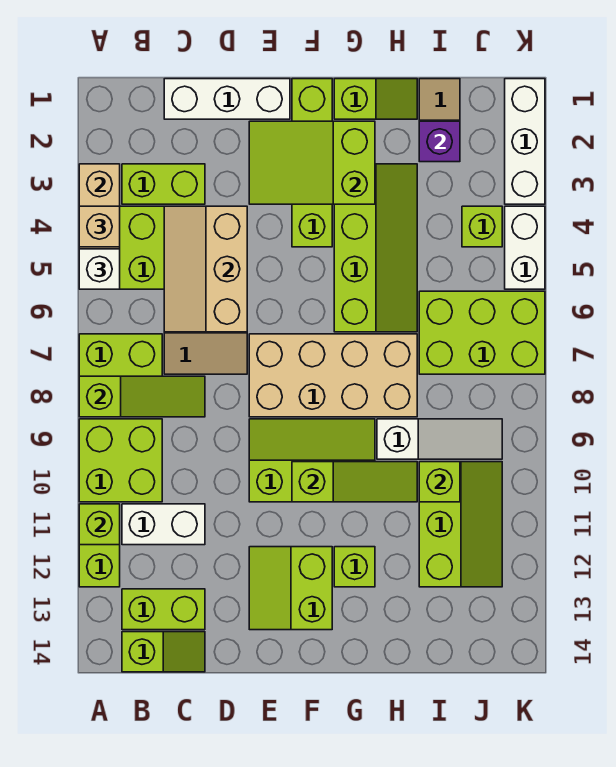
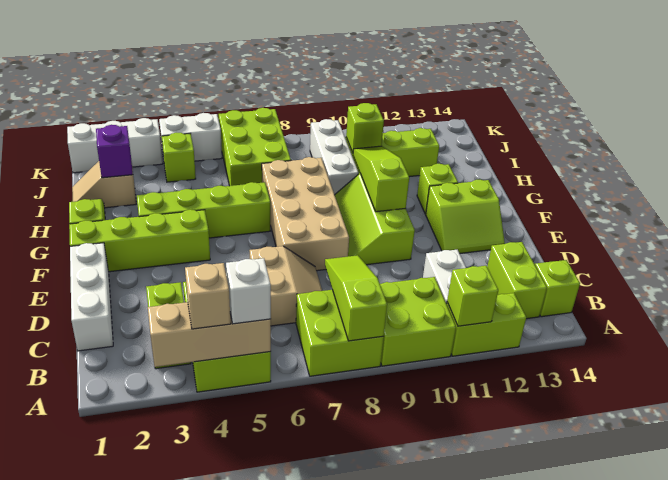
tan 2x3 slope [164,206,247,332] -> none
lime 2x3 slope [249,121,375,204] -> none
white 1x3 slope [377,419,502,459] -> white 1x3 brick [310,119,358,195]

